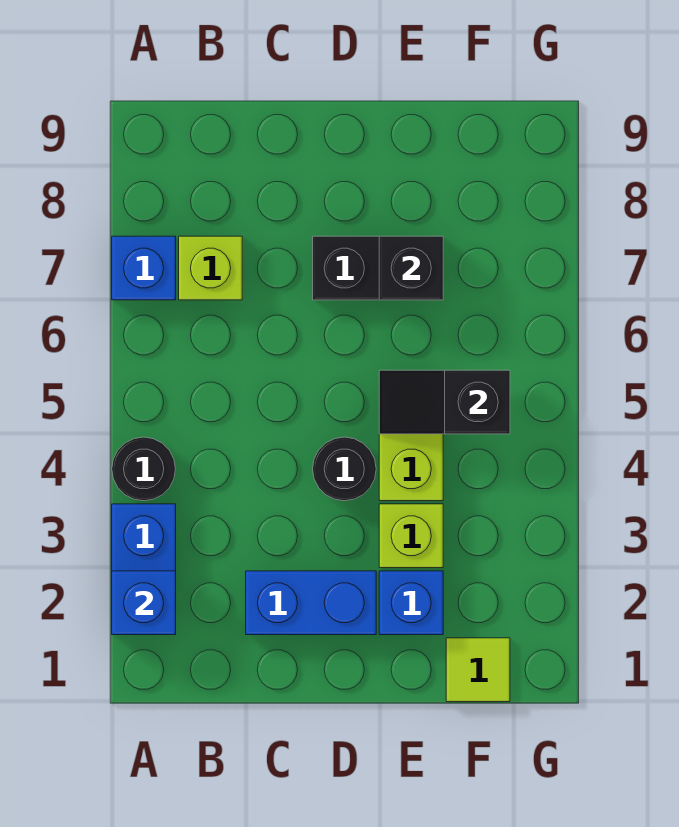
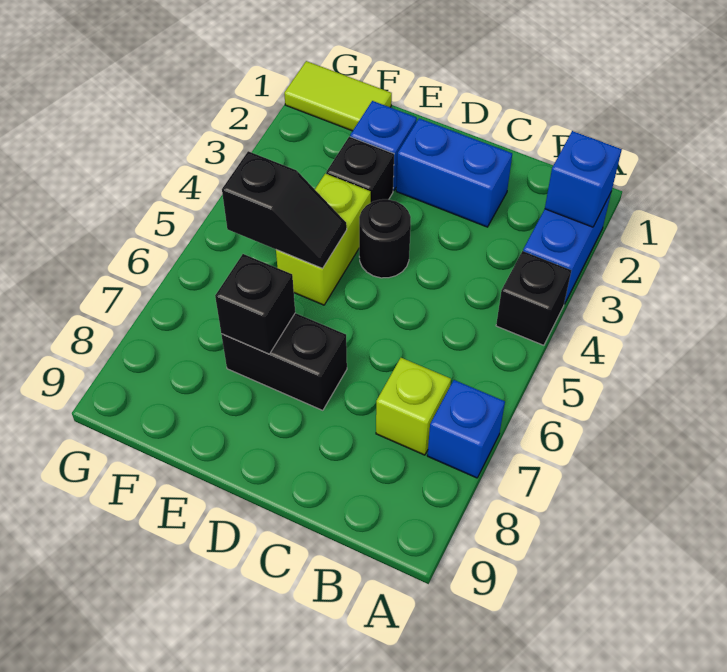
black 1x1 round brick [112,437,175,501] -> black 1x1 brick [496,251,571,345]
lime 1x1 brick [379,504,443,568] -> black 1x1 brick [326,137,394,202]
lime 1x1 tile [446,638,510,702] -> lime 1x2 tile [284,61,392,131]

